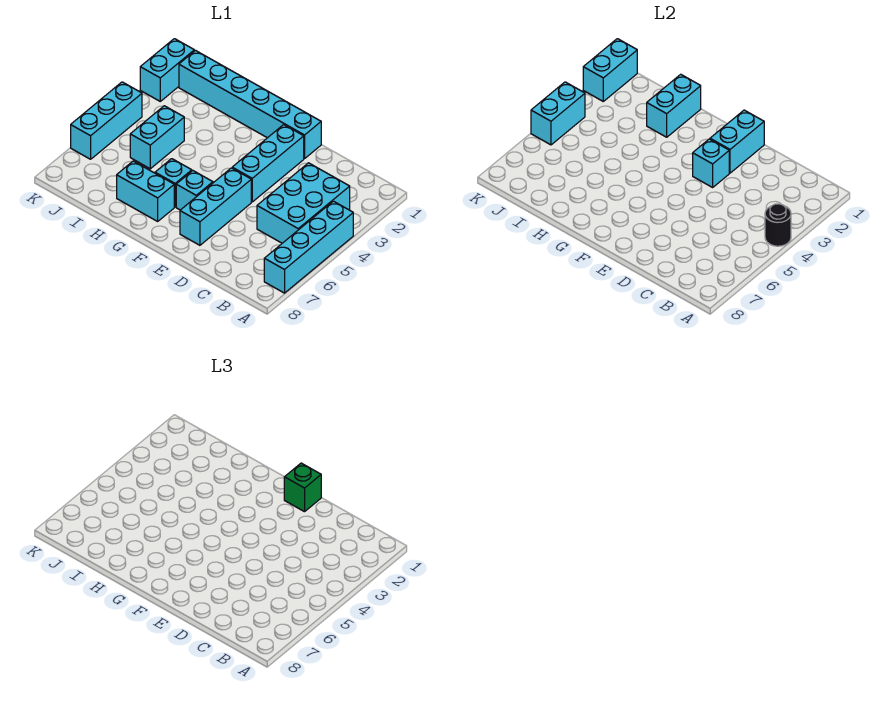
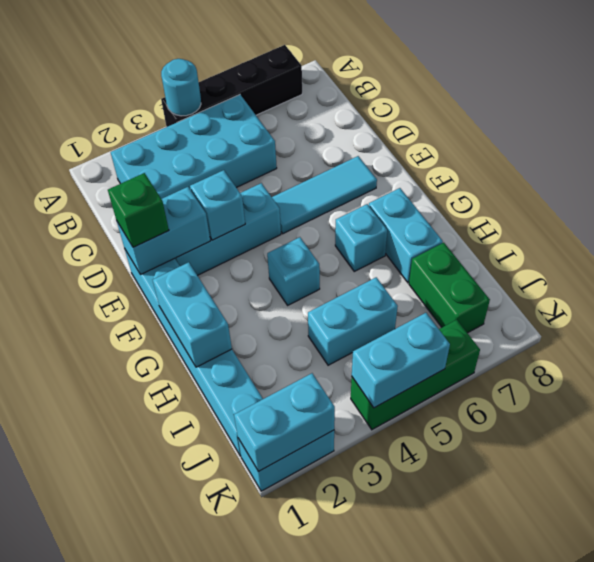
cyan 1x4 brick [264,201,353,293] -> black 1x4 brick [161,45,302,127]
black 1x1 round brick [765,204,791,246] -> cyan 1x1 round brick [161,59,201,116]
cyan 2x3 brick [257,163,350,243] -> cyan 2x4 brick [111,95,277,199]
cyan 1x3 brick [180,168,251,245] -> cyan 1x3 tile [272,156,377,234]
cyan 1x1 brick [176,171,213,210] -> cyan 1x1 brick moved to [267,237,320,305]
cyan 1x2 brick [647,74,701,137] -> cyan 1x2 brick turned to [153,262,232,367]
none -> green 1x2 brick [409,243,490,333]
cyan 1x3 brick [71,82,142,159] -> green 1x3 brick [351,320,480,430]

